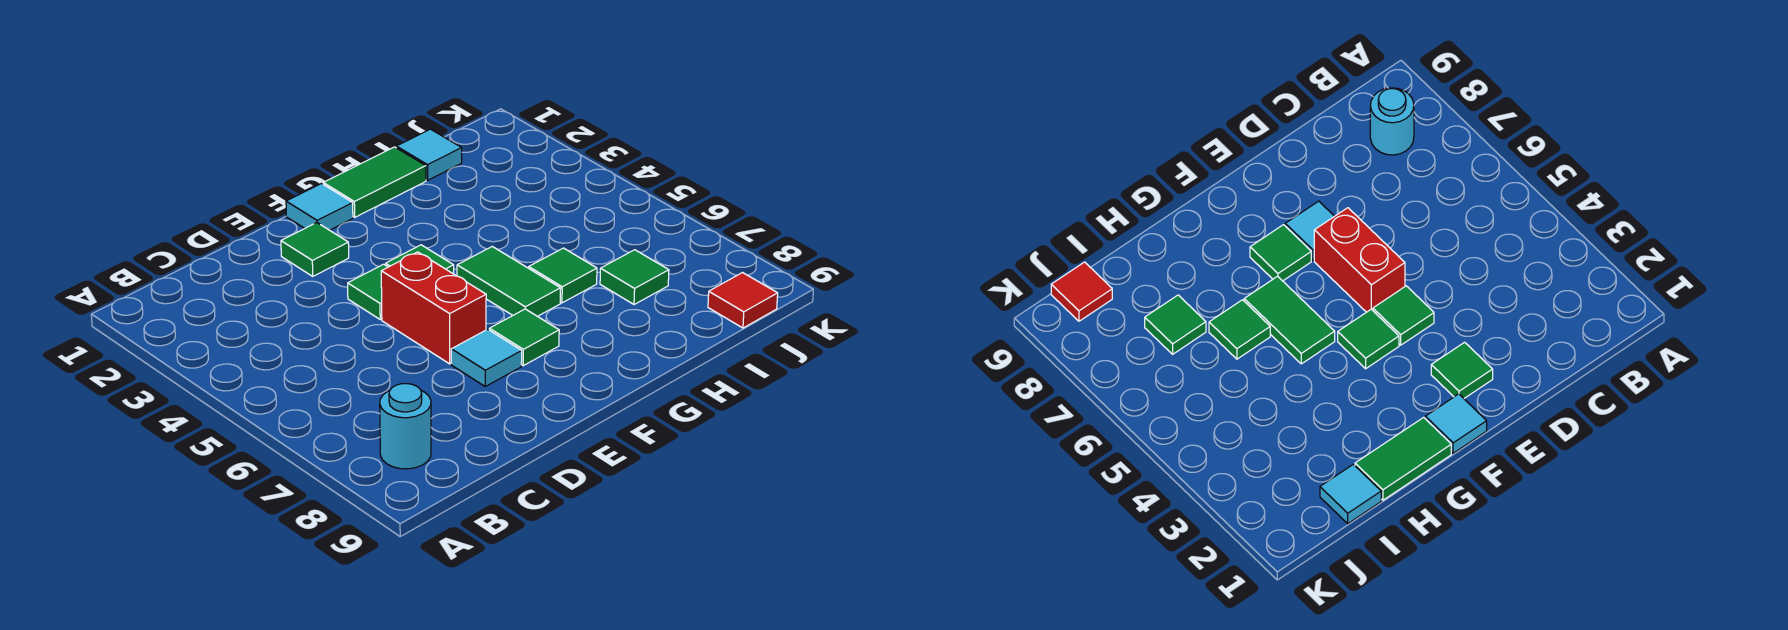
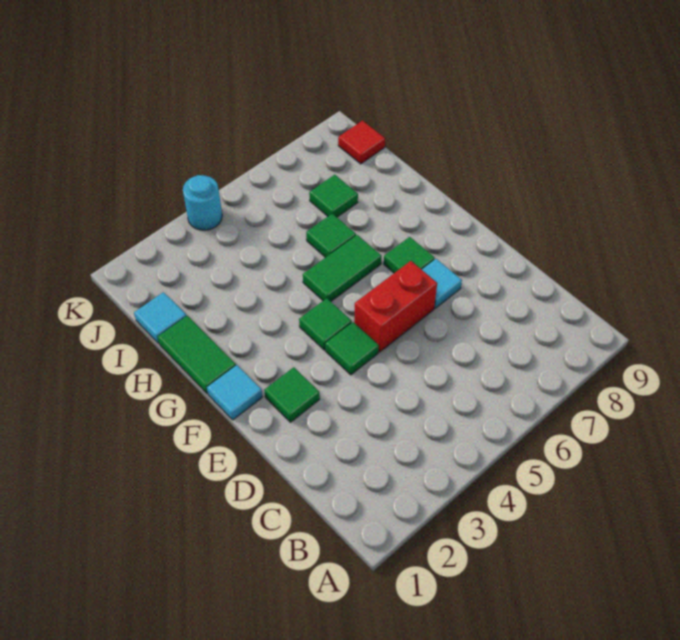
cyan 1x1 round brick [380,384,431,469] -> cyan 1x1 round brick moved to [183,175,222,230]

